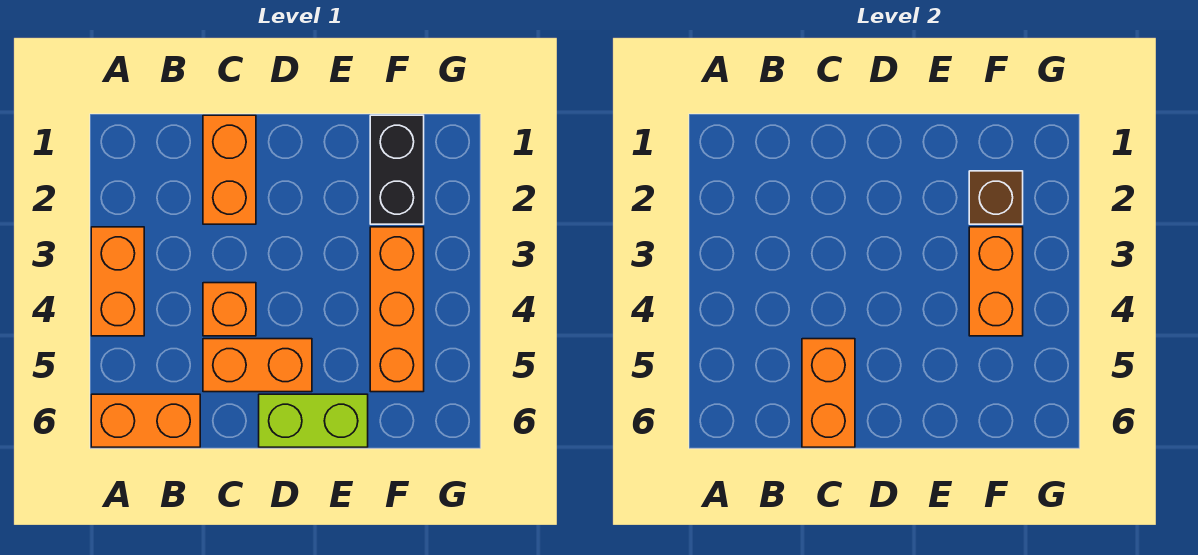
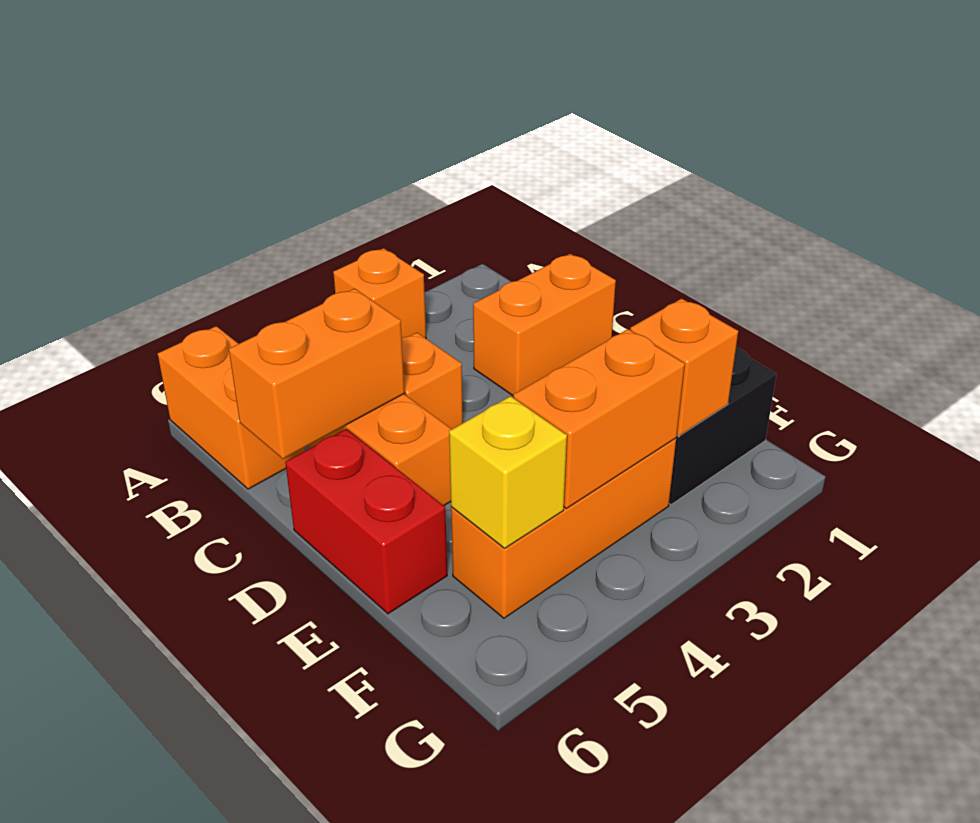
orange 1x2 brick [91,227,144,336] -> orange 1x1 brick [333,248,426,338]
lime 1x2 brick [259,394,368,447] -> red 1x2 brick [285,429,447,614]
brown 1x1 brick [969,171,1023,224] -> orange 1x1 brick [630,299,738,436]
none -> yellow 1x1 brick [449,396,567,548]

